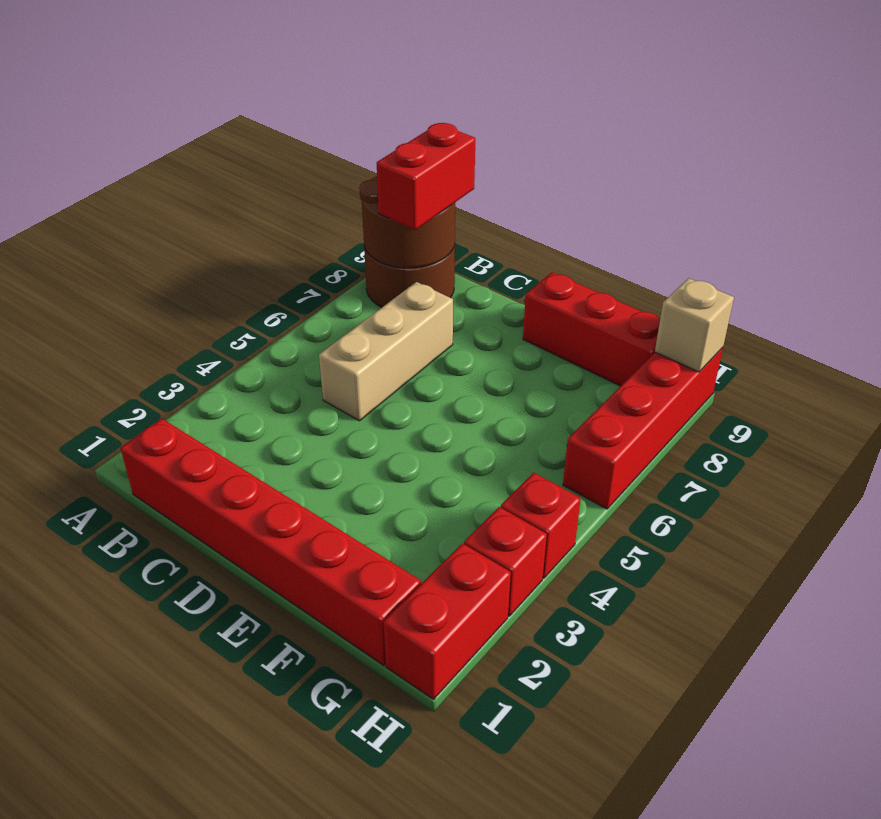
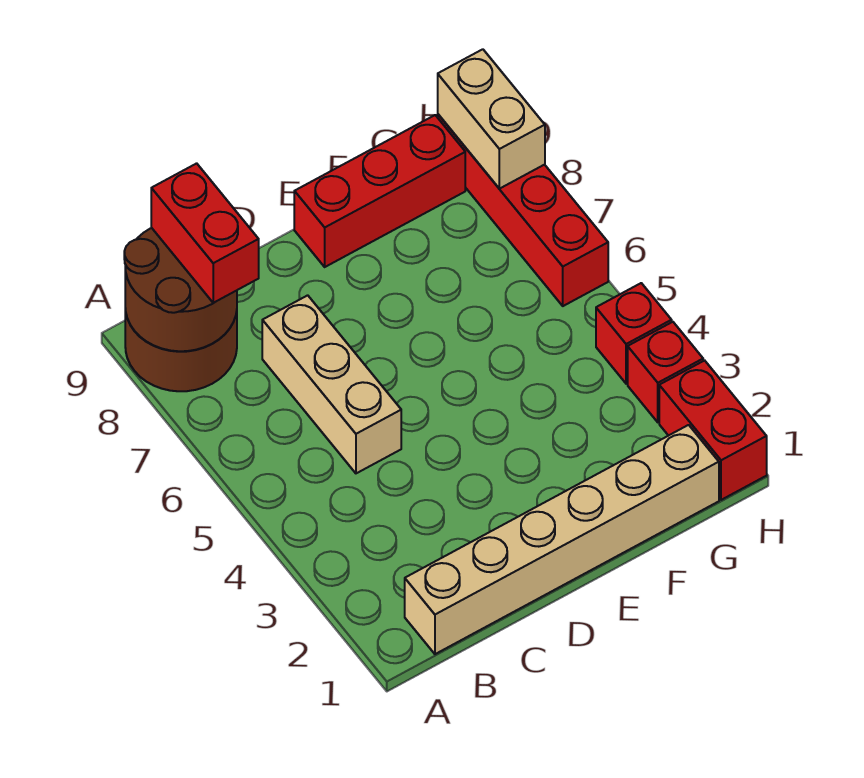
red 1x6 brick [121,419,421,665] -> tan 1x6 brick [405,425,719,654]
tan 1x1 brick [655,278,734,372] -> tan 1x2 brick [438,49,545,189]

